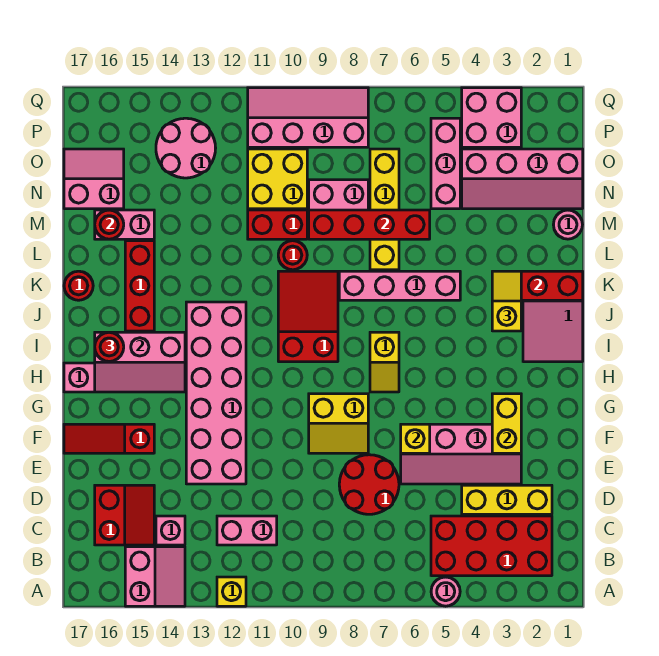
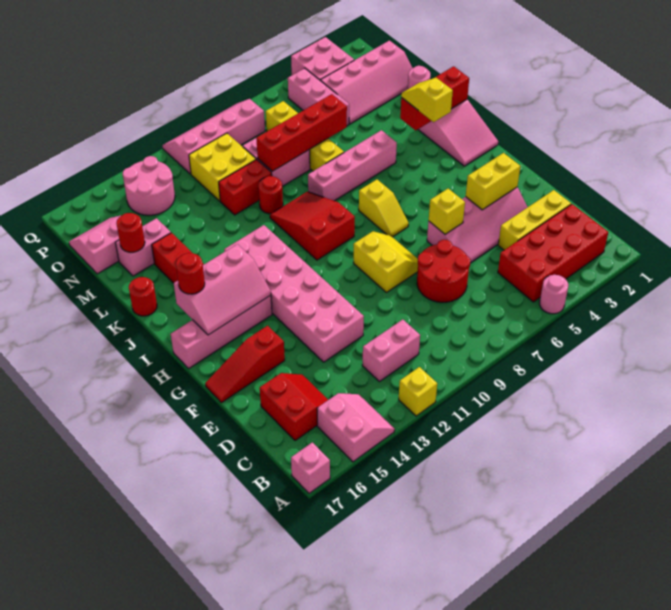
pink 1x1 brick [156,516,185,545] -> pink 1x1 brick moved to [291,442,330,494]
yellow 1x2 brick [492,394,521,453] -> yellow 1x2 brick turned to [466,153,520,210]
yellow 2x2 slope [309,394,368,453] -> yellow 2x2 slope turned to [353,231,418,292]

